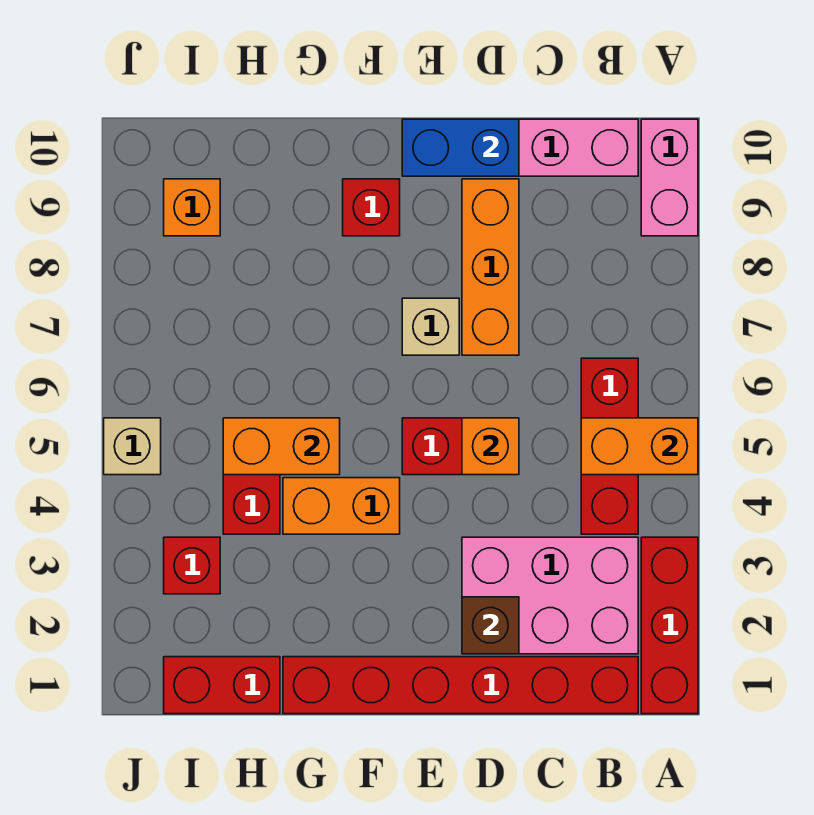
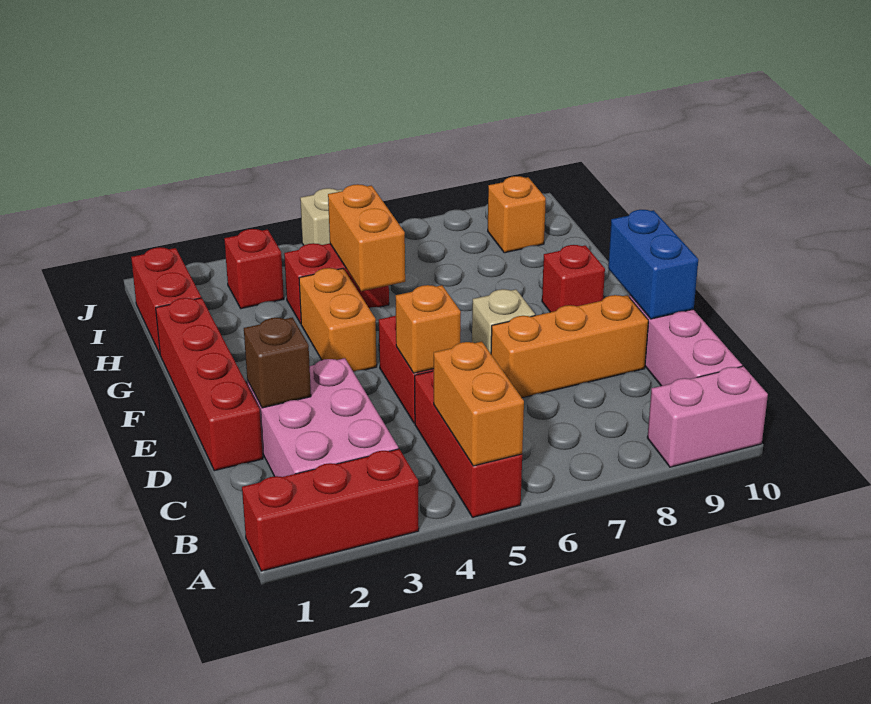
red 1x6 brick [283,657,638,714] -> red 1x4 brick [156,298,263,471]
red 1x3 brick [581,358,638,534] -> red 1x3 brick turned to [415,370,522,517]

